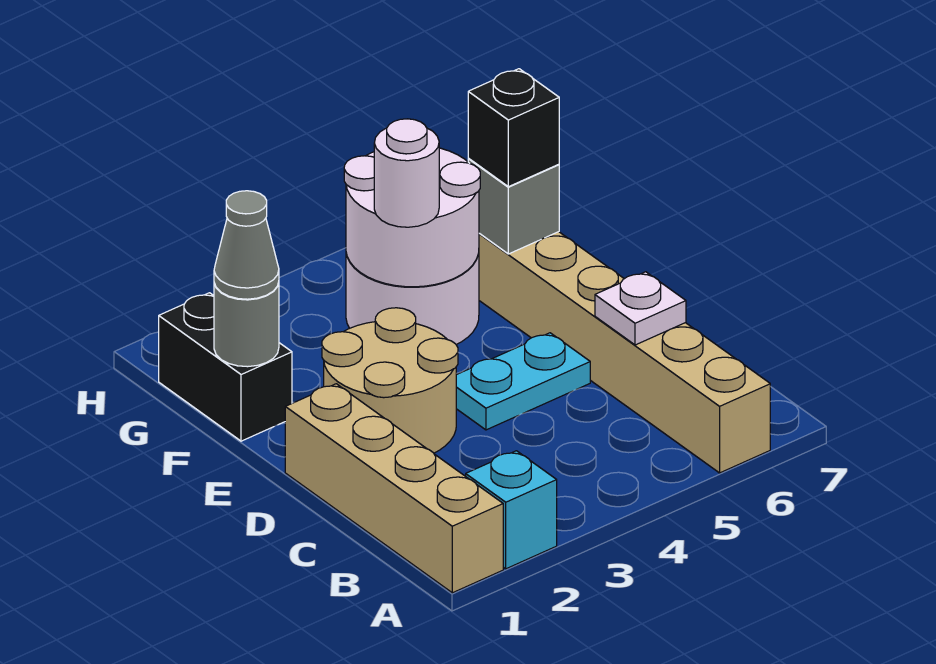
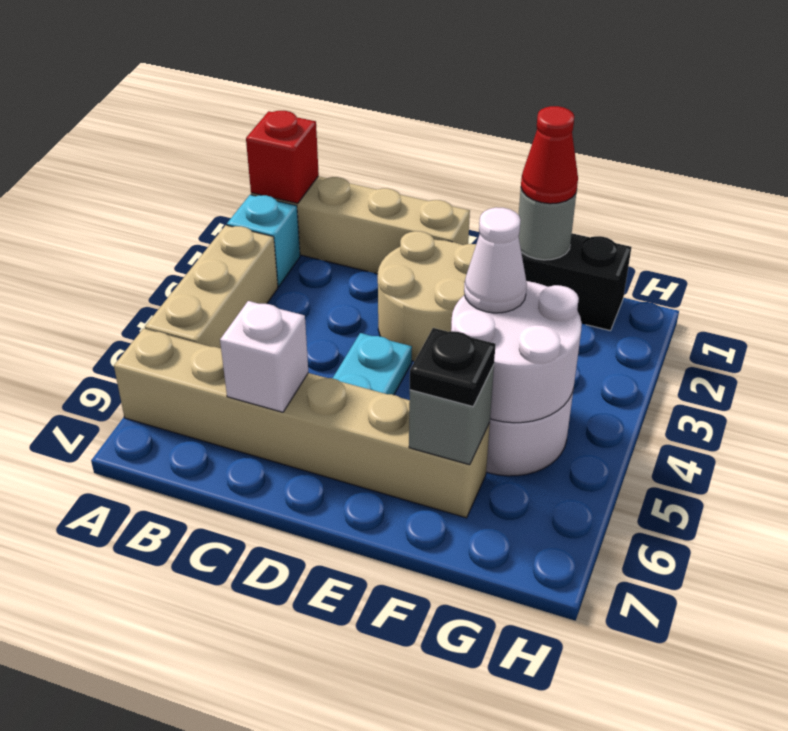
none -> red 1x1 brick [246,111,319,203]
none -> tan 1x3 brick [145,225,278,348]
white 1x1 plate [595,272,686,345] -> white 1x1 brick [220,301,308,412]
grey 1x1 cone [214,191,279,299] -> red 1x1 cone [521,106,578,204]
white 1x1 round brick [374,119,439,227] -> white 1x1 cone [464,207,527,313]
black 1x1 brick [468,69,559,187] -> black 1x1 plate [410,328,496,407]

